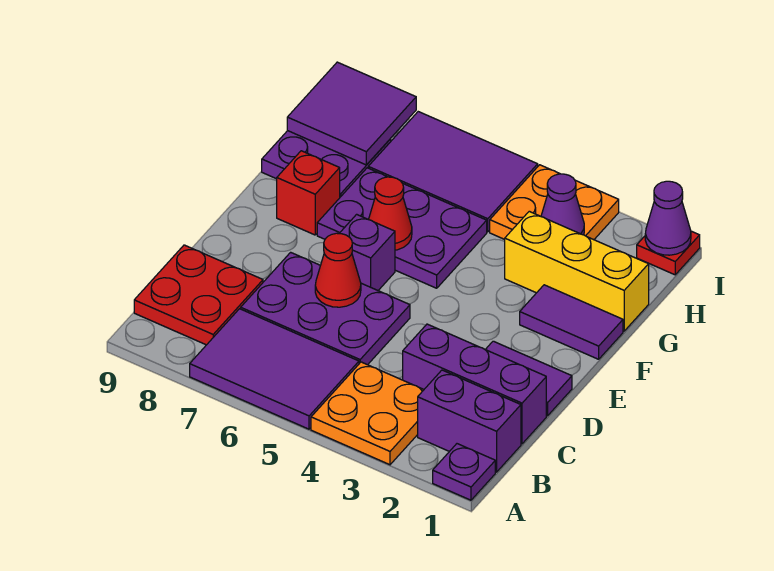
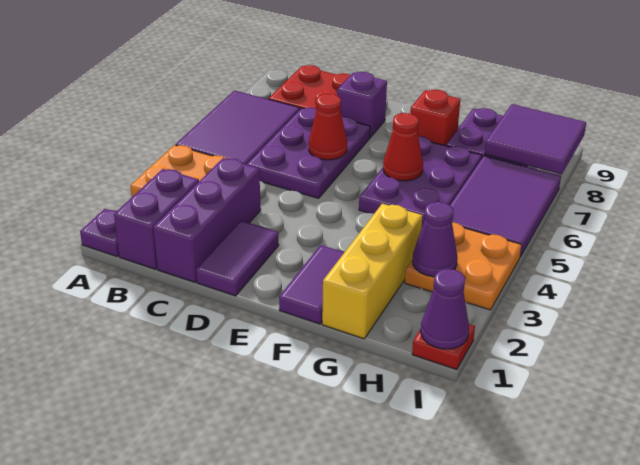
purple 1x1 brick [339,214,395,290] -> purple 1x1 brick moved to [337,72,387,138]

